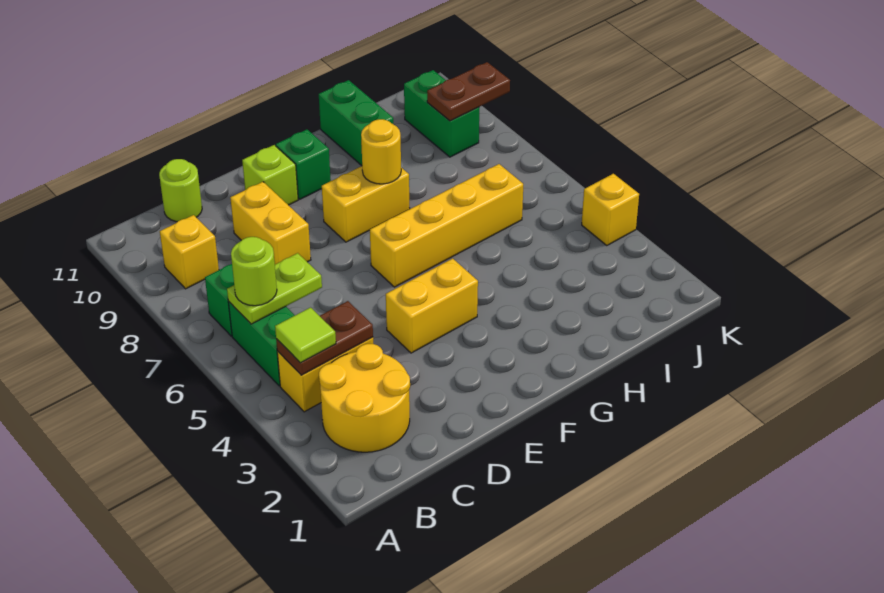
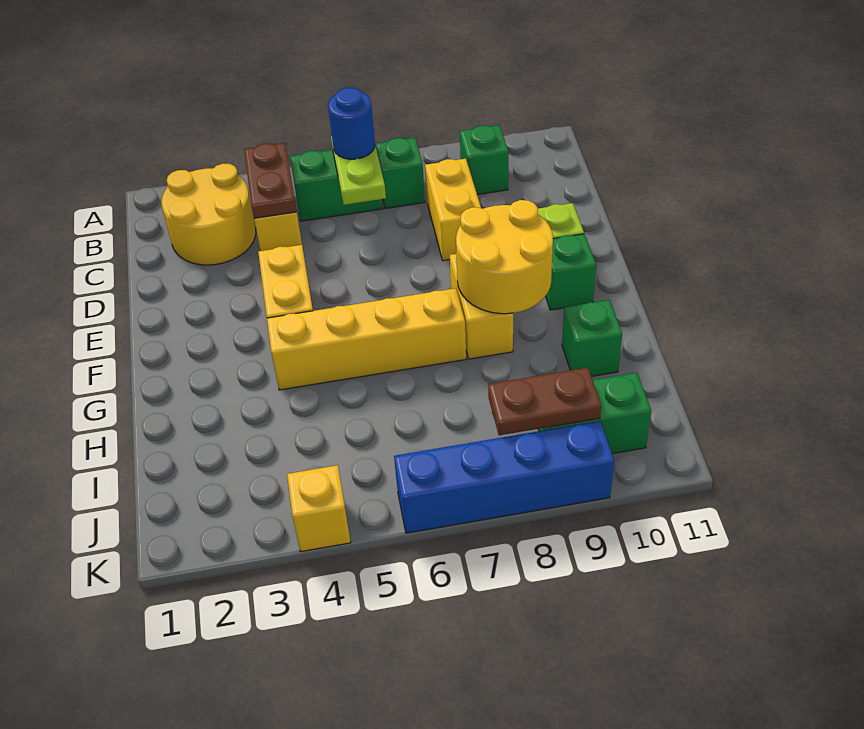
lime 1x1 tile [275,308,336,363] -> none
lime 1x1 round brick [231,237,277,306] -> blue 1x1 round brick [328,87,375,159]
yellow 1x1 brick [160,215,219,289] -> green 1x1 brick [460,125,508,195]
lime 1x1 round brick [159,159,202,222] -> none
yellow 1x2 brick [230,182,311,264] -> yellow 1x2 brick turned to [425,159,481,261]
yellow 1x4 brick [370,164,523,287] -> yellow 1x4 brick turned to [267,288,466,390]
yellow 1x1 round brick [361,119,401,184] -> yellow 2x2 round brick [456,200,553,314]
green 1x2 brick [319,80,393,166] -> green 1x1 brick [562,300,622,376]
brown 1x2 plate [427,62,510,121] -> brown 1x2 plate turned to [488,368,601,435]
none -> blue 1x4 brick [394,421,614,533]

